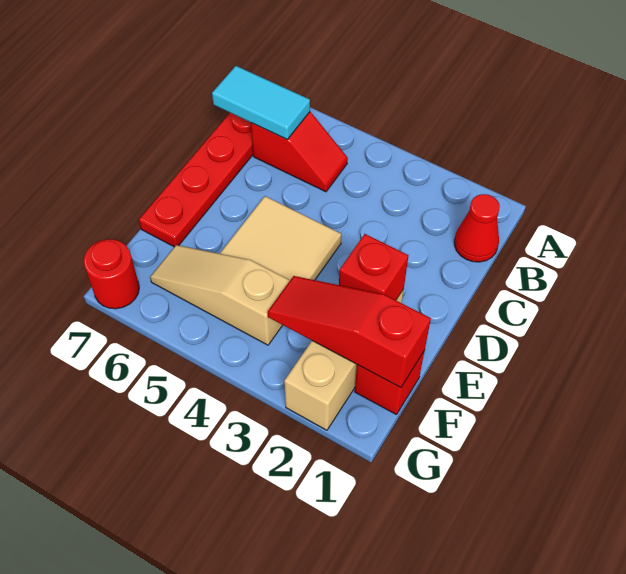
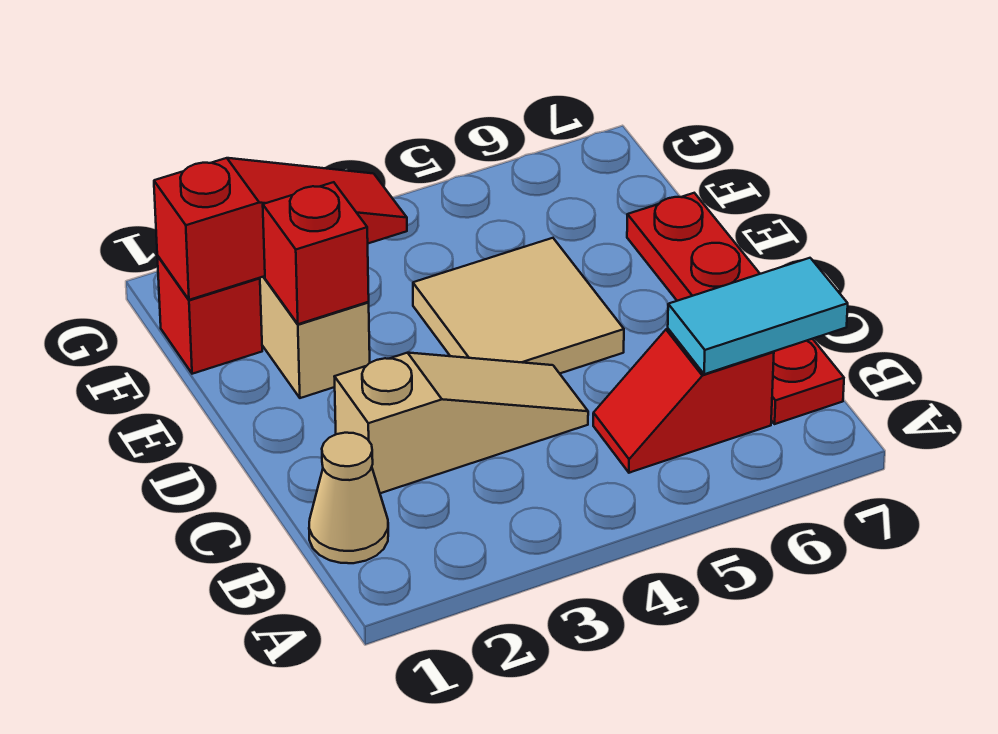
red 1x1 cone [454,194,500,262] -> tan 1x1 cone [309,433,388,563]
tan 1x3 slope [150,245,290,345] -> tan 1x3 slope moved to [334,353,588,493]
red 1x1 round brick [84,239,139,309] -> none

